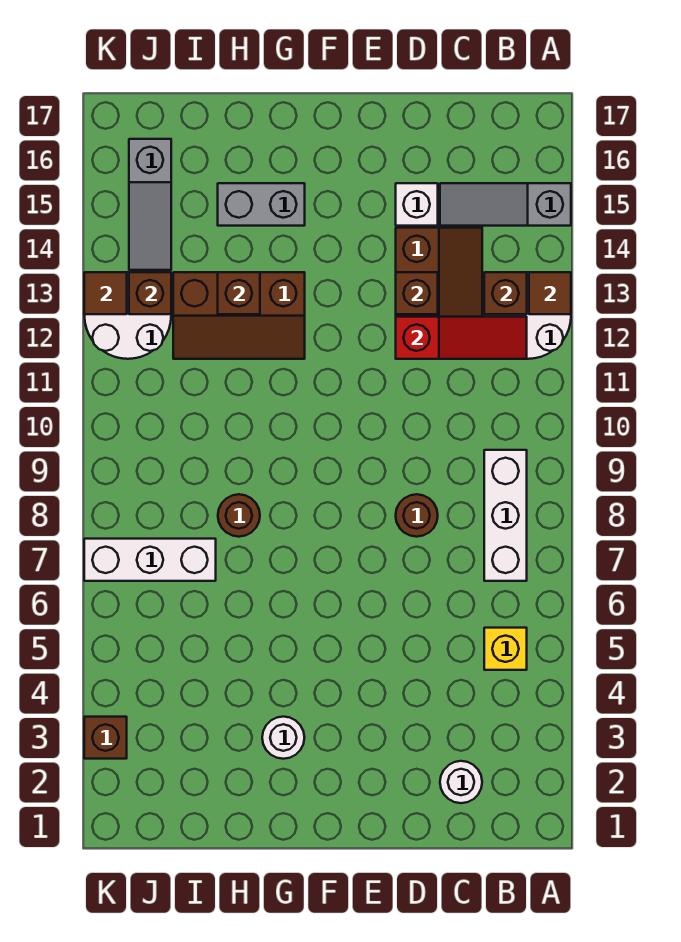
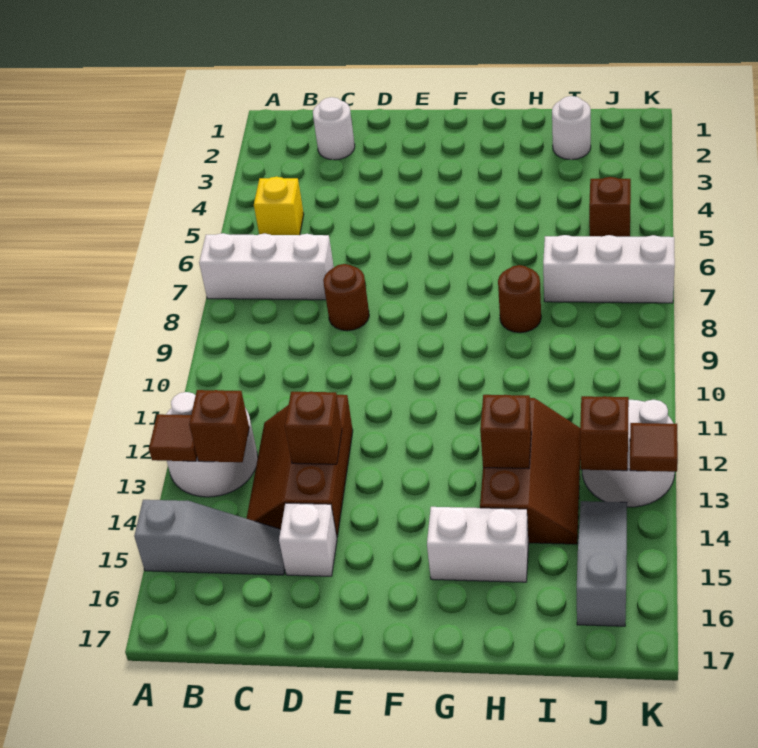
white 1x3 brick [484,450,527,581] -> white 1x3 brick turned to [199,233,334,300]
red 1x3 slope [396,317,527,359] -> none
white 1x1 round brick [262,717,305,759] -> white 1x1 round brick moved to [552,96,591,160]
brown 2x3 slope [173,272,305,359] -> brown 2x3 slope turned to [480,398,580,544]
grey 1x2 brick [218,183,305,226] -> white 1x2 brick [427,507,529,582]
brown 1x1 brick [84,717,127,759] -> brown 1x1 brick moved to [589,177,631,237]

